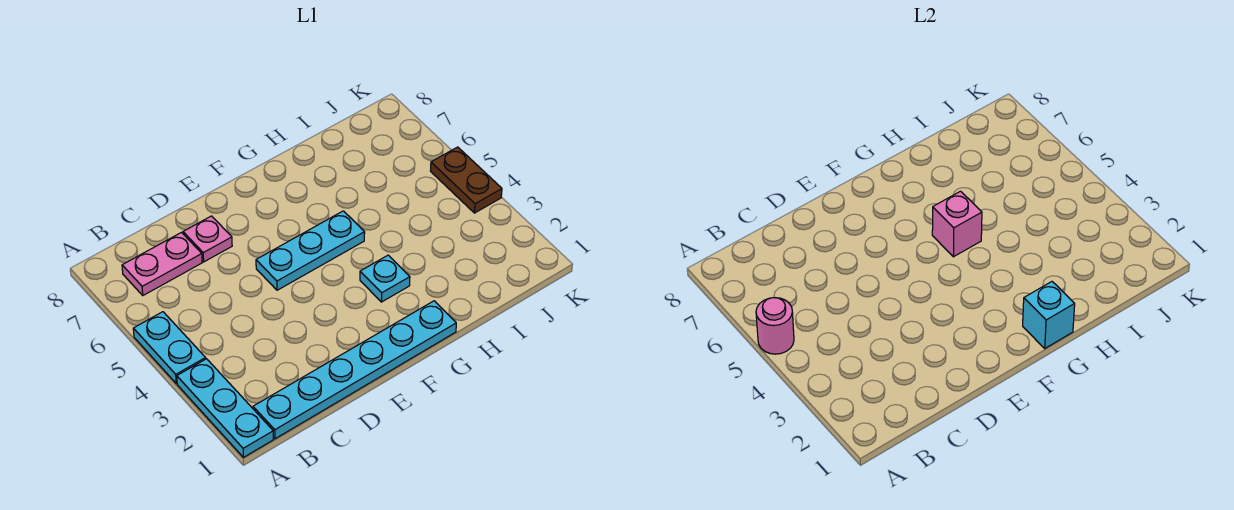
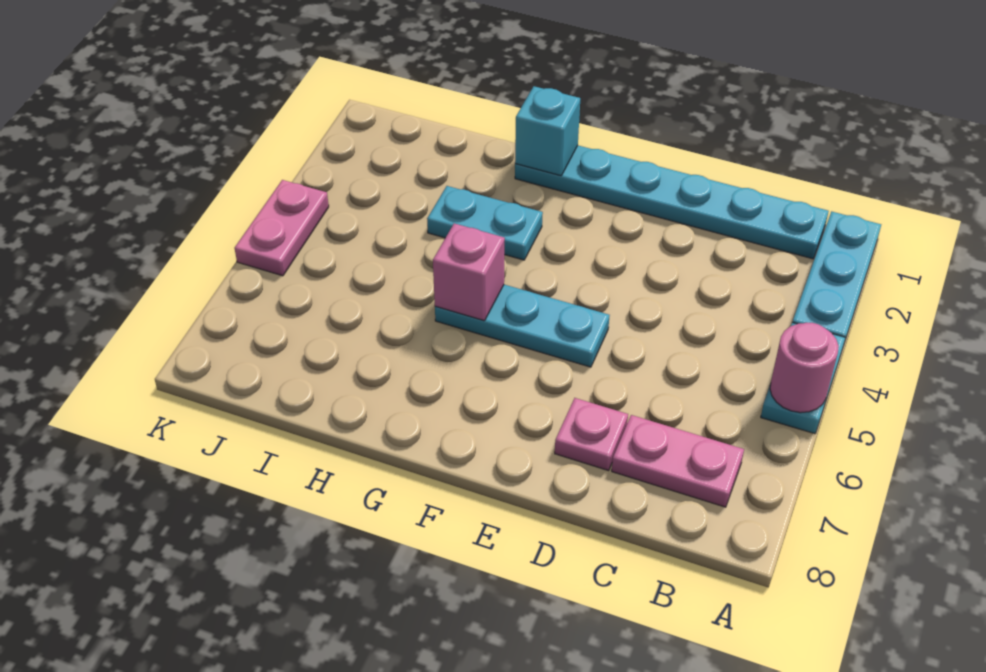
cyan 1x1 plate [360,255,410,302] -> cyan 1x2 plate [427,186,543,260]
brown 1x2 plate [431,147,502,213] -> pink 1x2 plate [235,180,329,276]

